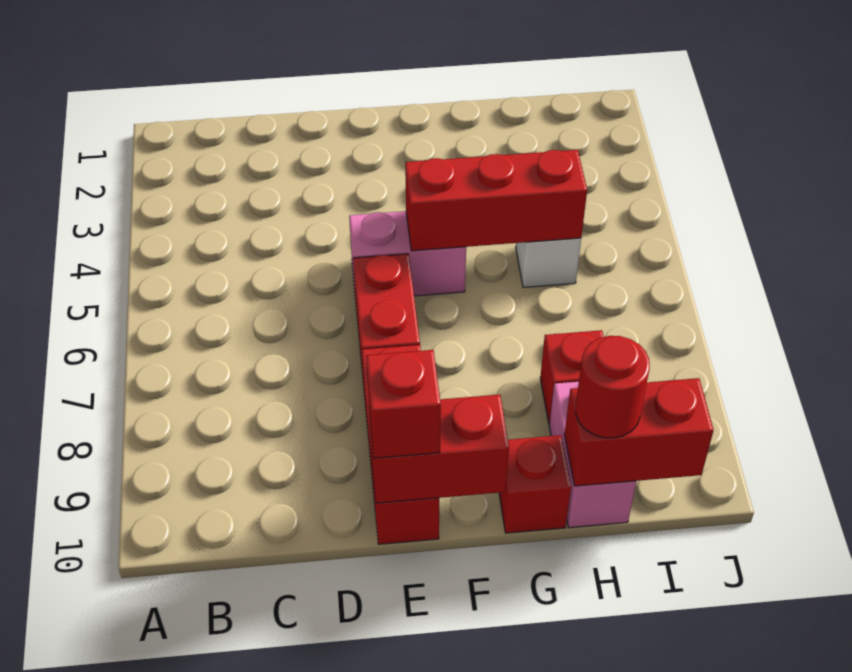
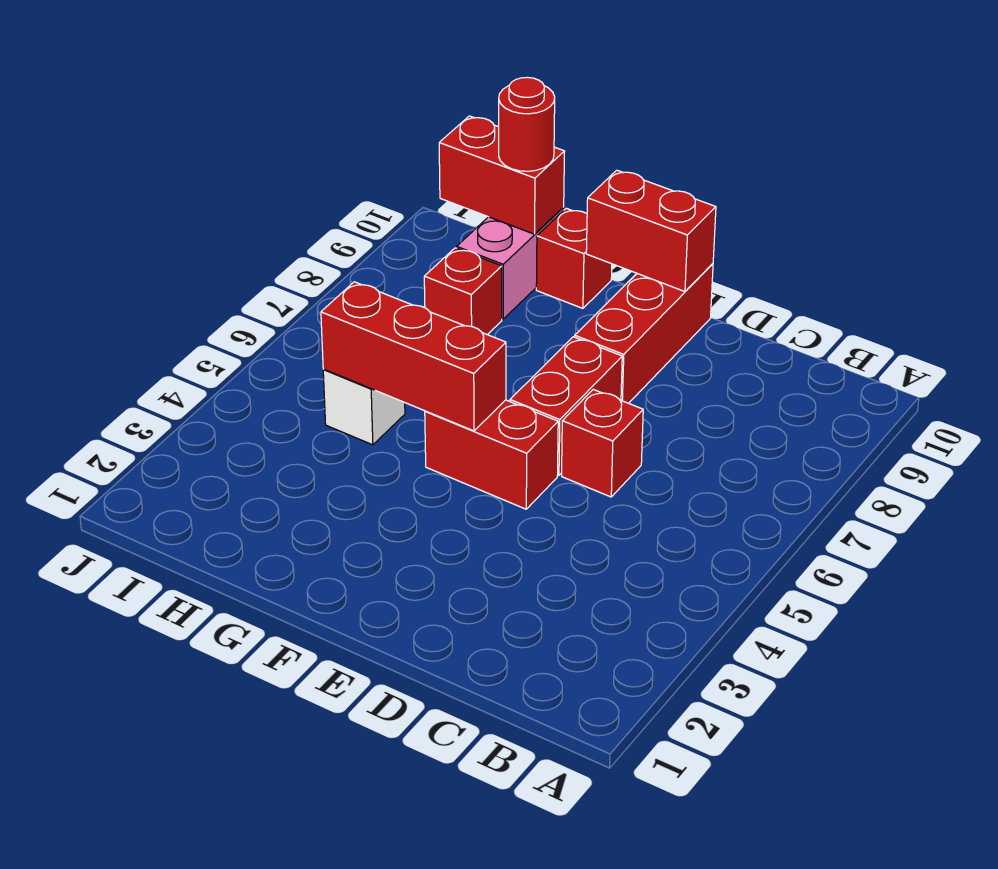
pink 1x2 brick [349,211,466,299] -> red 1x2 brick [425,400,558,509]
red 1x1 brick [366,350,441,458] -> red 1x1 brick moved to [562,389,643,497]

